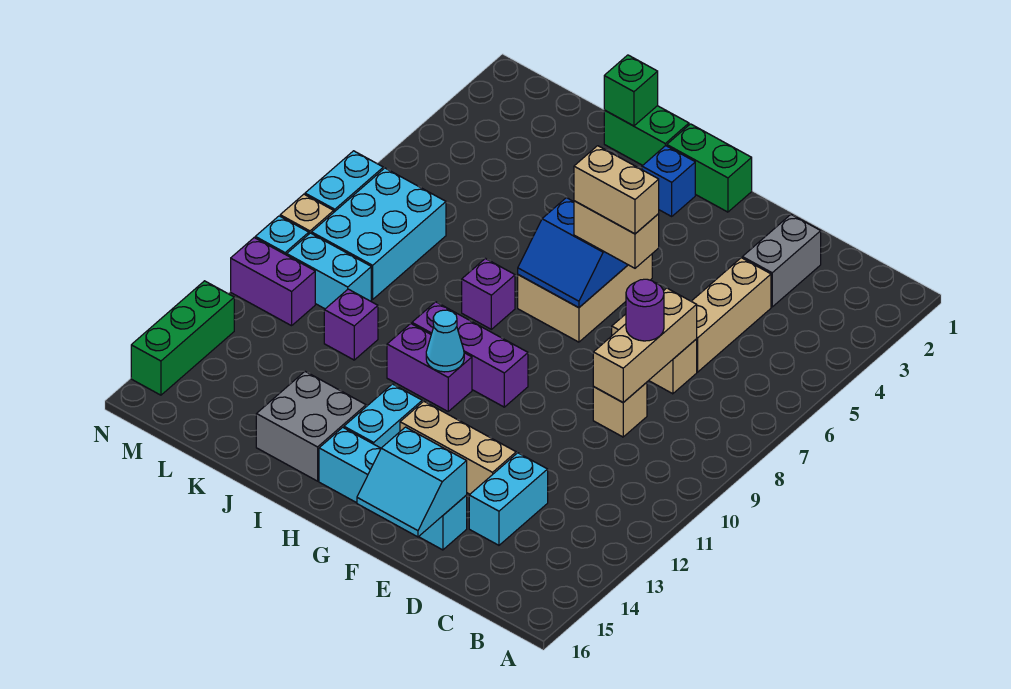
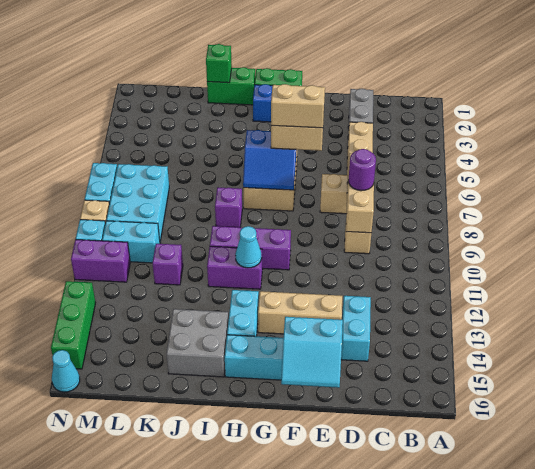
none -> cyan 1x1 cone [52,350,80,392]

